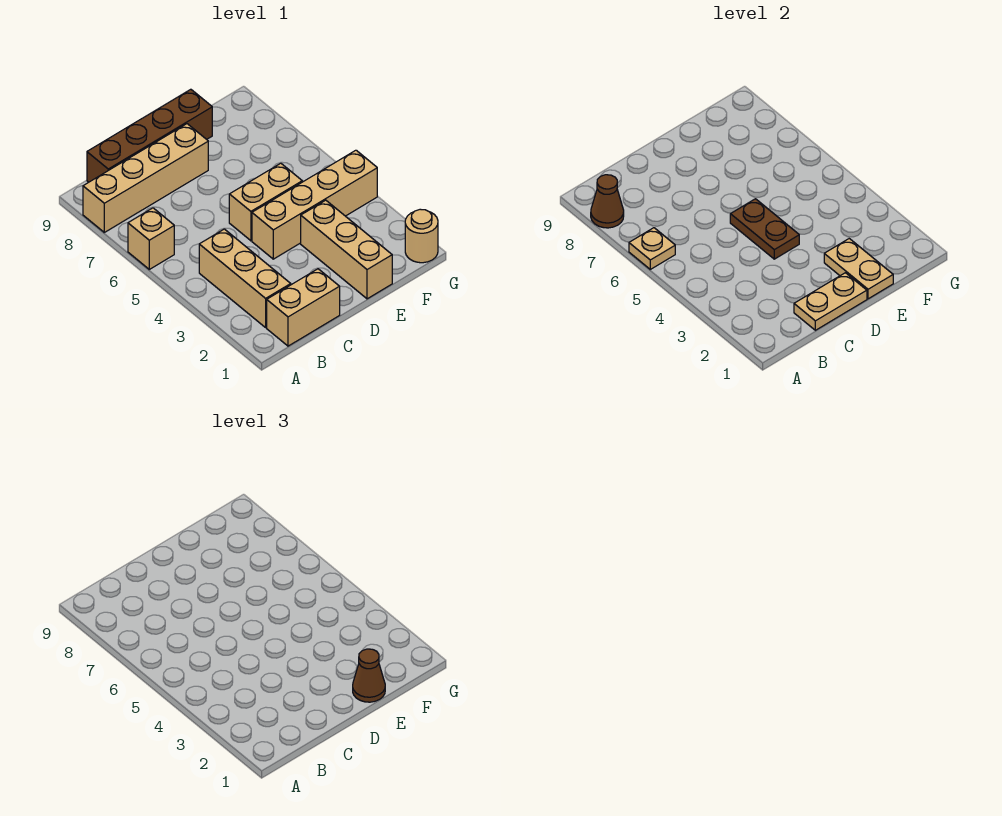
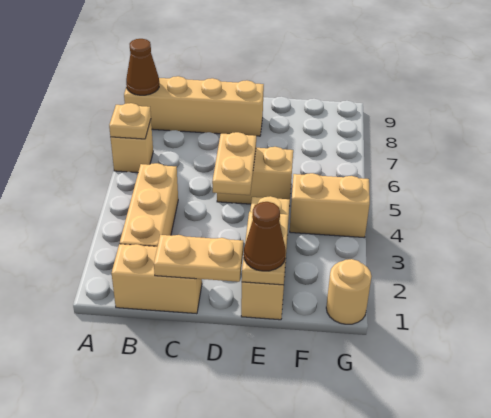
brown 1x4 brick [87,89,212,182] -> none
tan 1x4 brick [252,150,377,259] -> tan 1x2 brick [290,173,370,238]
brown 1x2 plate [730,199,799,259] -> tan 1x2 plate [212,132,256,195]

